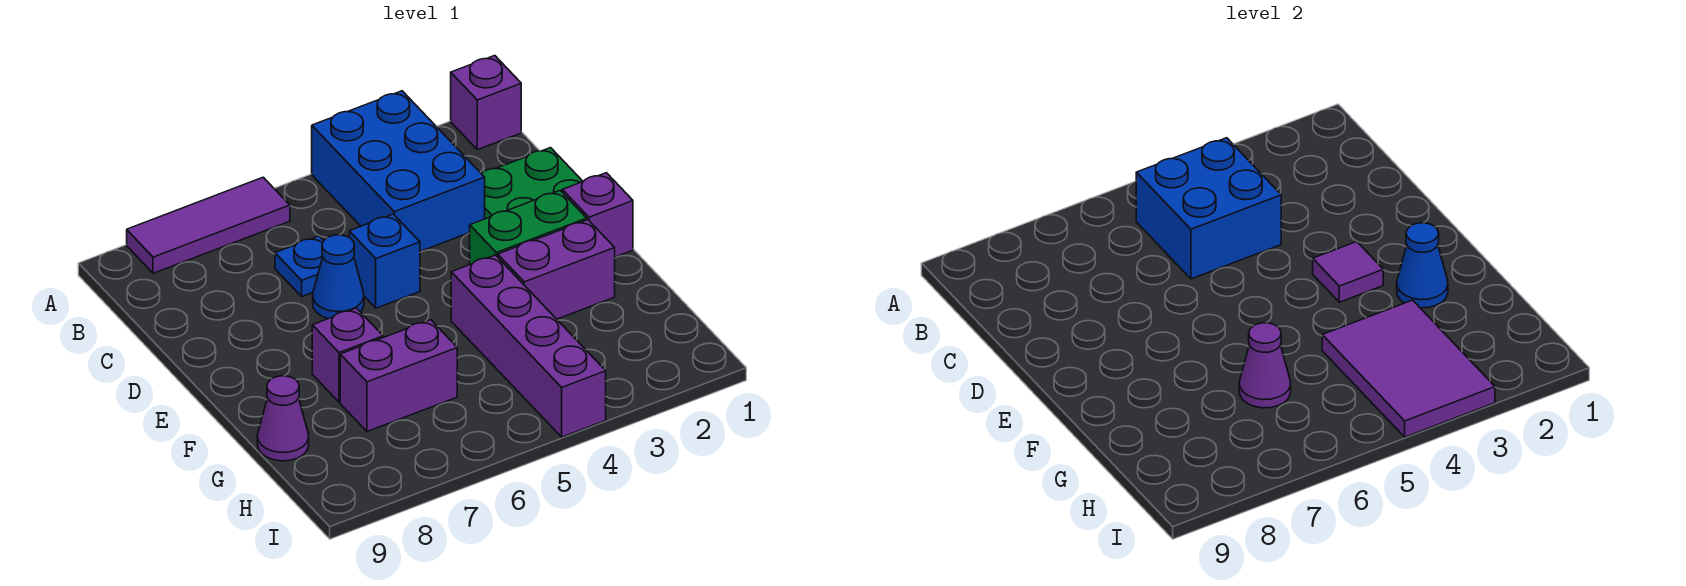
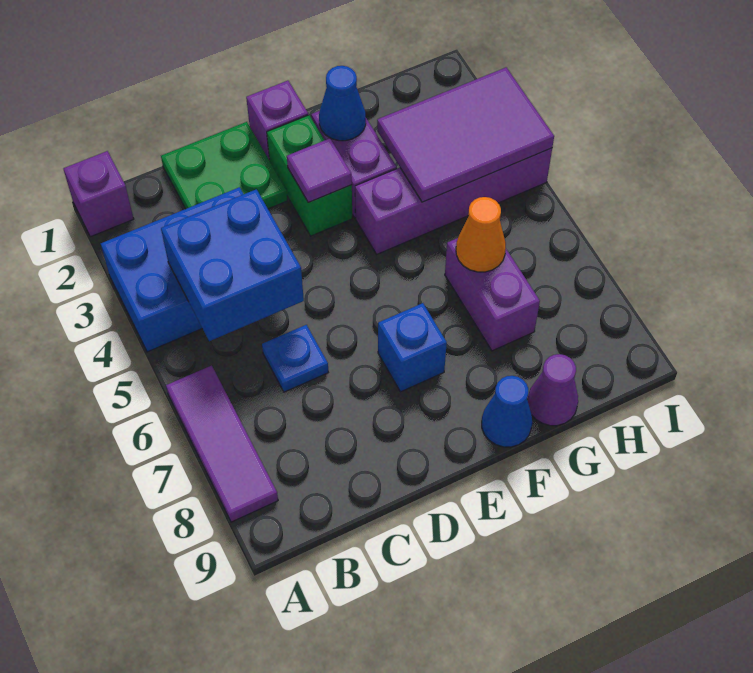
blue 1x1 brick [349,214,420,308] -> blue 1x1 brick moved to [378,303,447,392]
blue 1x1 cone [313,235,364,319] -> blue 1x1 cone moved to [482,376,532,447]
purple 1x1 brick [312,308,383,402] -> none
purple 1x1 cone [1239,323,1291,408] -> orange 1x1 cone [456,197,506,272]

